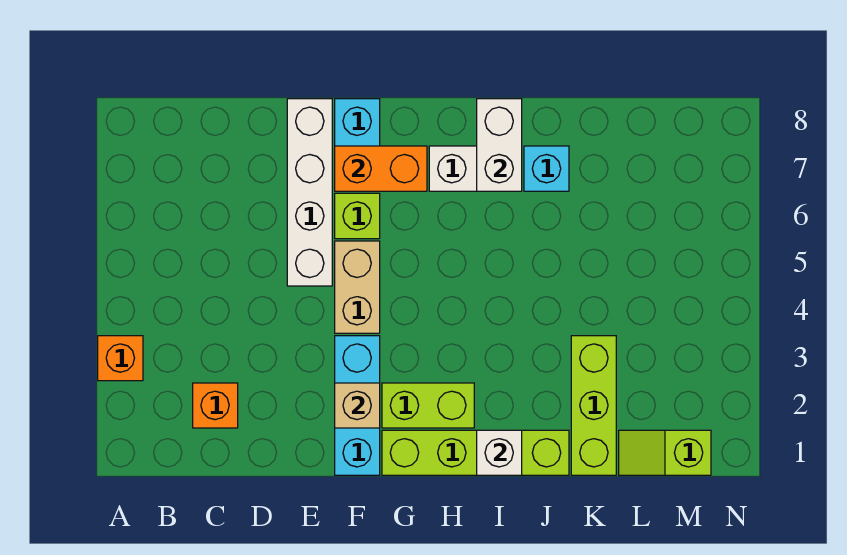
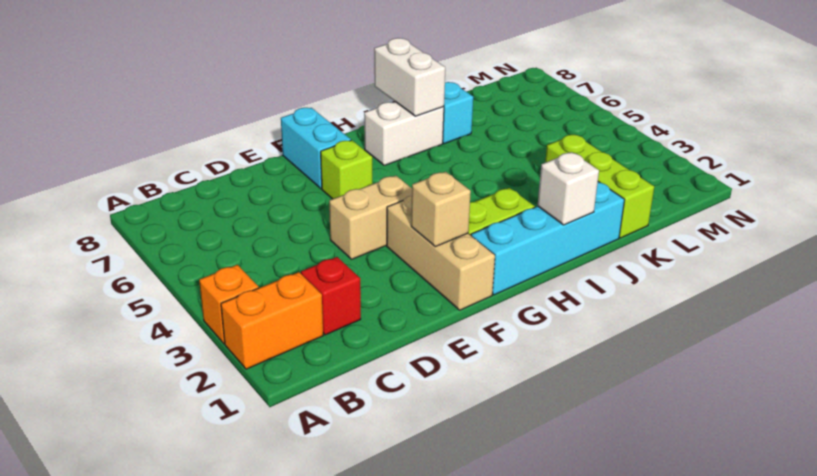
orange 1x1 brick [193,383,238,428] -> red 1x1 brick [301,257,361,335]
white 1x4 brick [287,99,332,286] -> none
cyan 1x3 brick [335,336,380,475] -> tan 1x3 brick [387,196,495,310]
tan 1x2 brick [335,241,380,333] -> tan 1x2 brick turned to [329,176,412,259]
orange 1x2 brick [335,146,427,191] -> orange 1x2 brick moved to [221,272,323,369]
lime 1x4 brick [382,430,569,475] -> cyan 1x4 brick [471,182,624,295]
lime 1x2 slope [619,430,711,475] -> none

